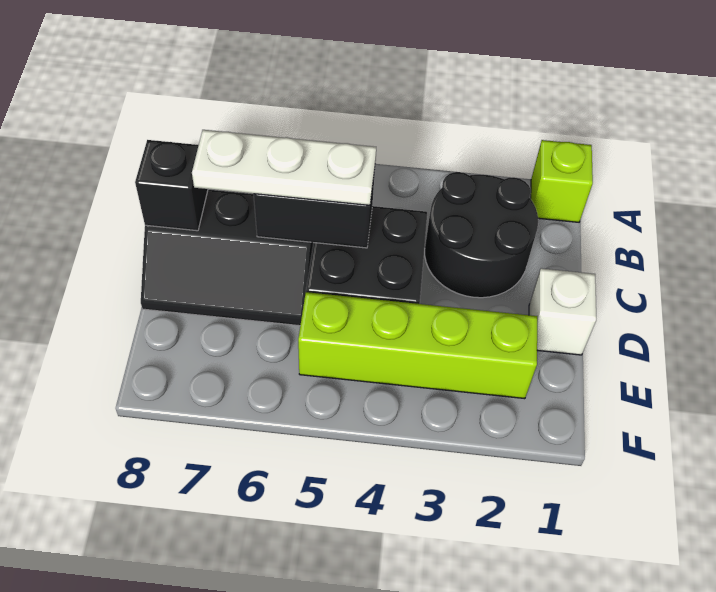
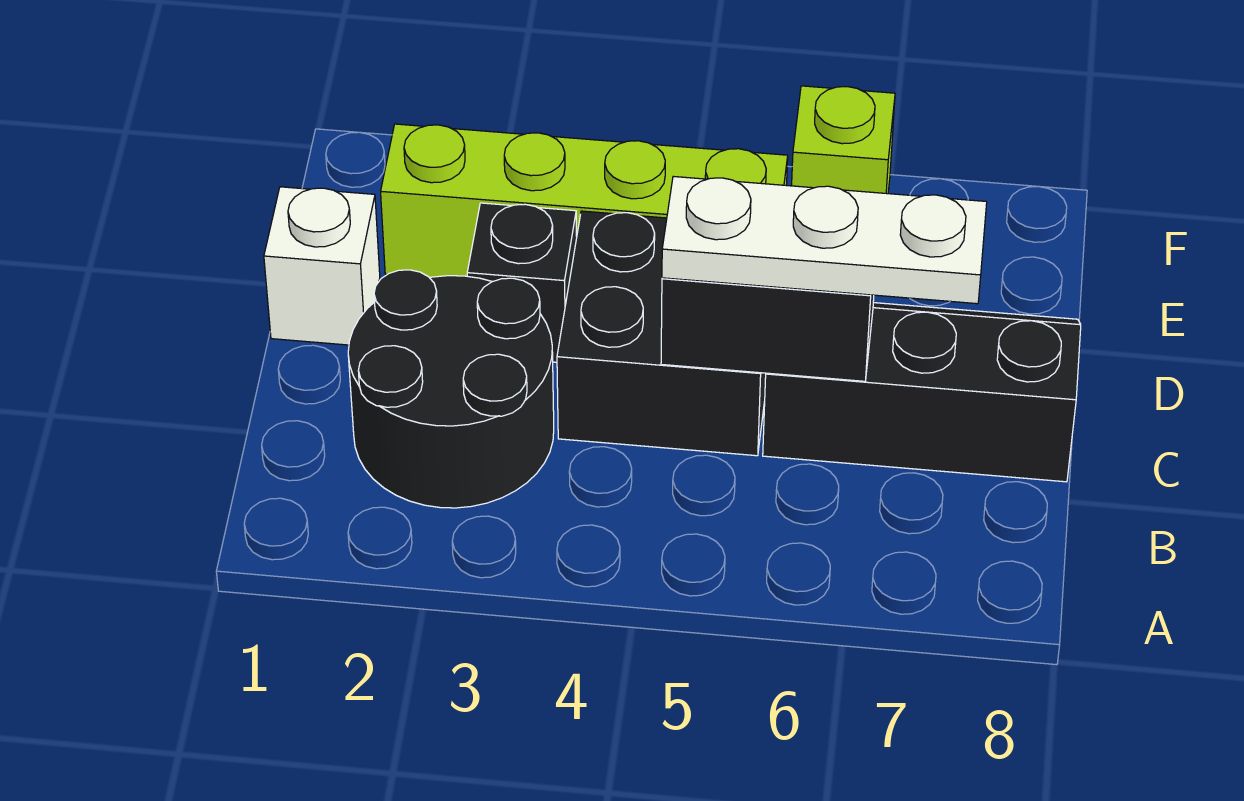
lime 1x1 brick [530,140,593,222] -> lime 1x1 brick moved to [792,86,895,194]
black 1x1 brick [135,140,208,231] -> black 1x1 brick moved to [467,203,577,362]

